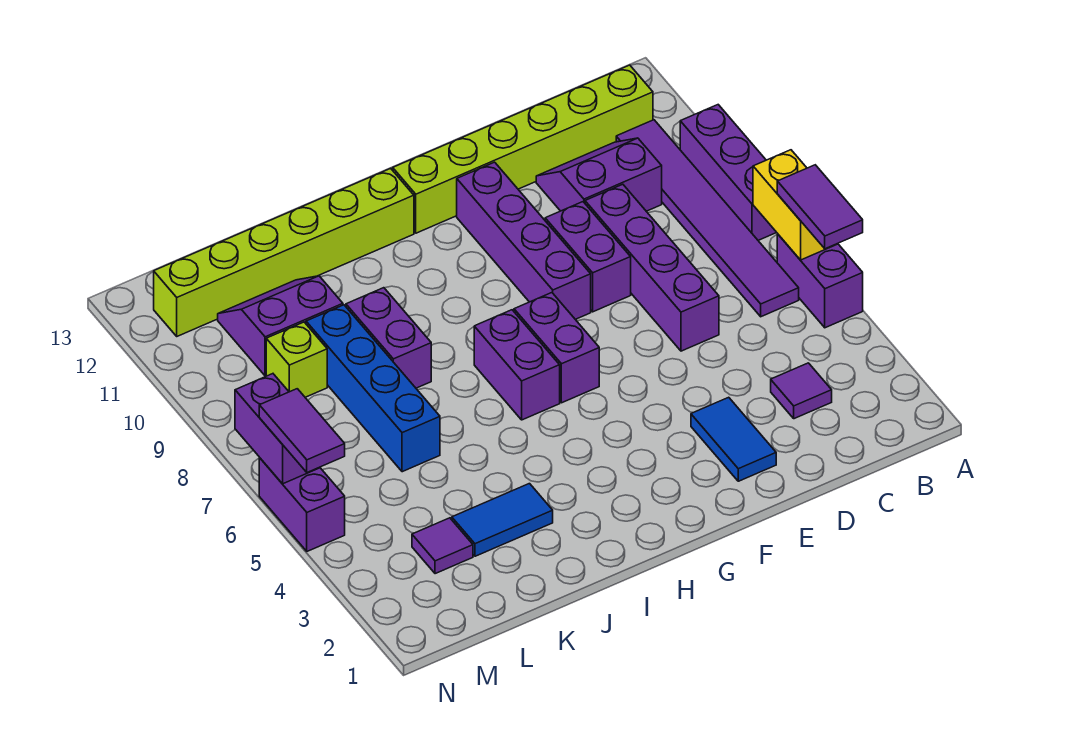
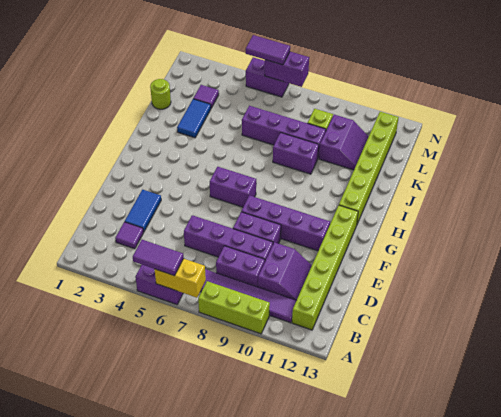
purple 1x3 brick [680,105,777,240] -> lime 1x3 brick [198,281,270,334]
blue 1x2 tile [691,397,776,481] -> blue 1x2 tile turned to [125,190,161,232]
purple 1x2 brick [474,310,560,420] -> purple 1x2 brick moved to [216,246,265,287]
none -> lime 1x1 round brick [150,79,171,109]
blue 1x4 brick [306,305,440,472] -> purple 1x4 brick [242,106,326,158]

